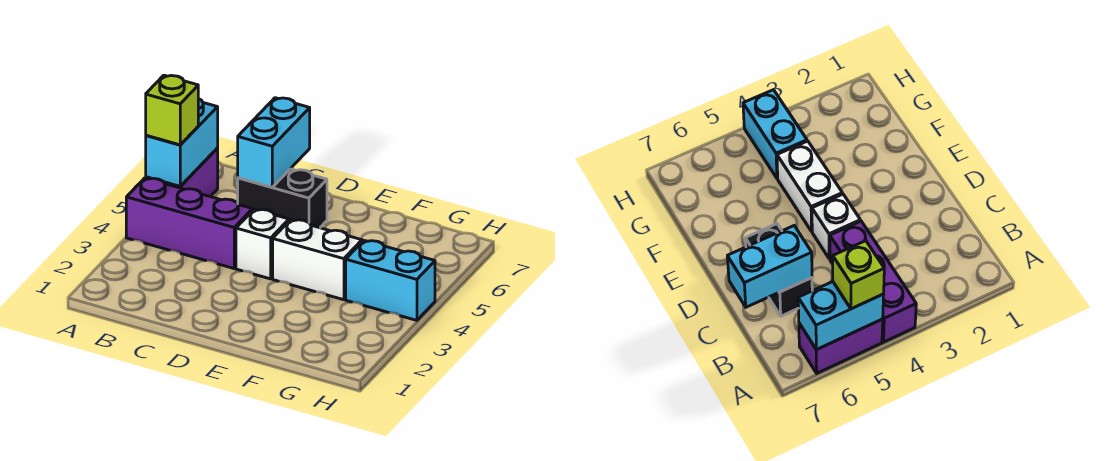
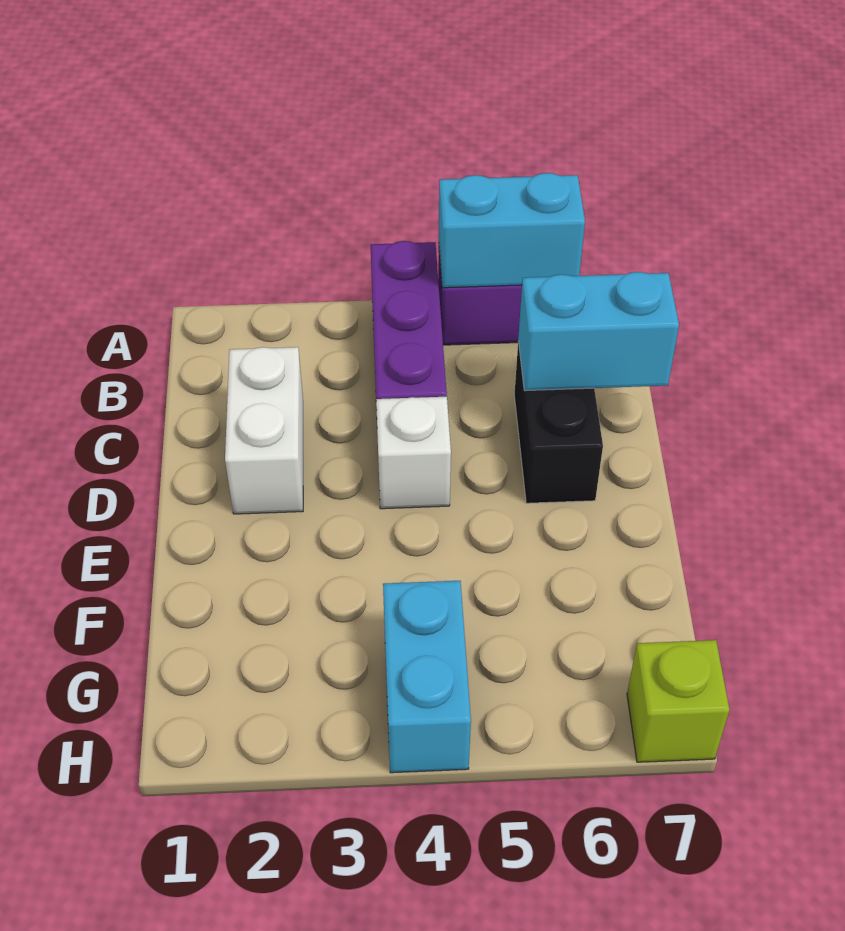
lime 1x1 brick [146,75,198,145] -> lime 1x1 brick moved to [627,640,730,762]
white 1x2 brick [273,220,362,300] -> white 1x2 brick moved to [225,347,303,514]

